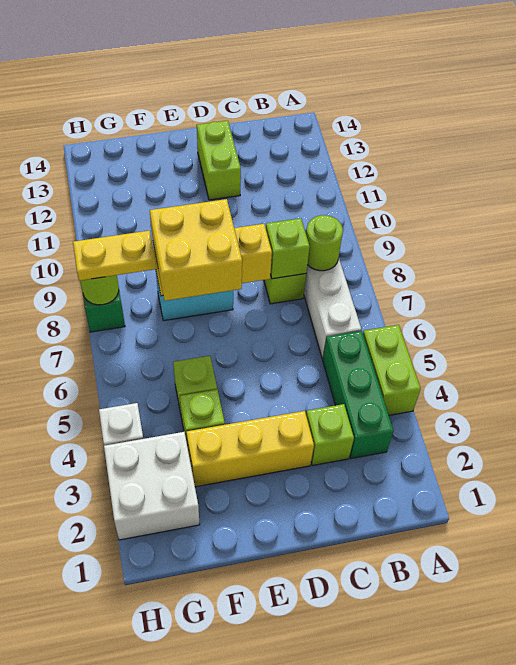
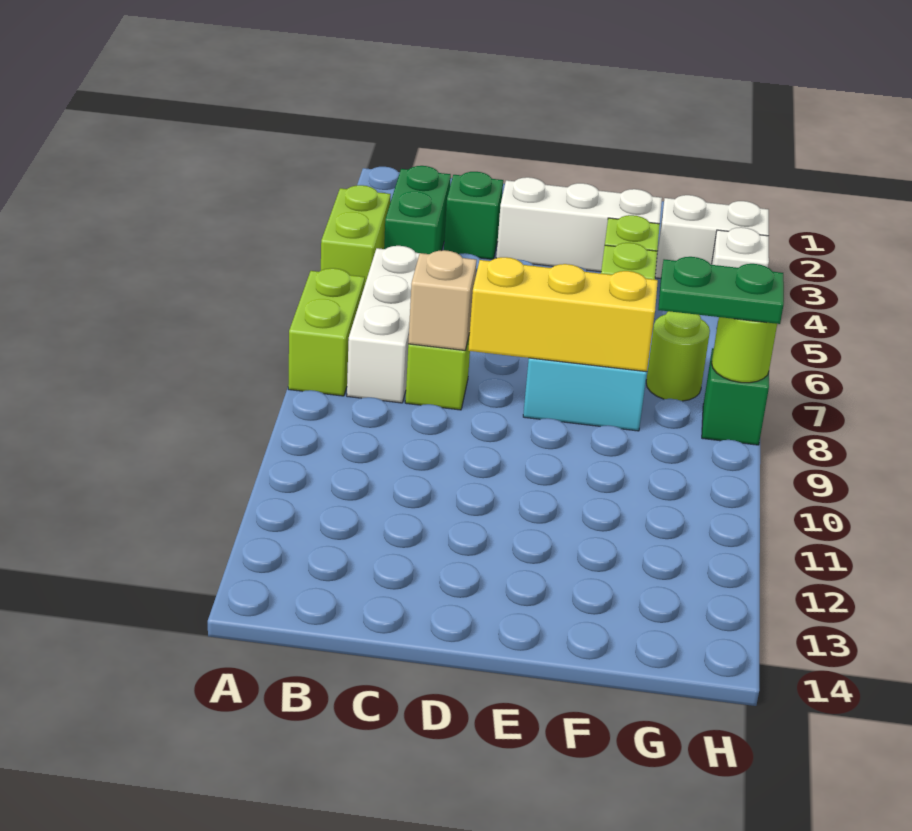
green 1x3 brick [323,331,393,458] -> green 1x2 brick [384,166,451,254]
lime 1x1 round brick [306,215,343,271] -> lime 1x1 round brick moved to [646,311,710,401]
lime 1x1 brick [306,404,354,466] -> green 1x1 brick [444,172,503,259]
lime 1x1 brick [266,218,310,279] -> tan 1x1 brick [408,250,477,351]
yellow 1x3 brick [186,411,314,487] -> white 1x3 brick [496,177,662,272]
lime 1x2 brick [197,121,241,200] -> lime 1x2 brick moved to [288,268,365,396]
yellow 2x2 brick [150,199,242,301] -> none
white 2x2 brick [104,432,200,540] -> white 1x2 brick [655,195,769,278]
yellow 1x2 plate [73,231,156,281] -> green 1x2 plate [658,257,784,324]

